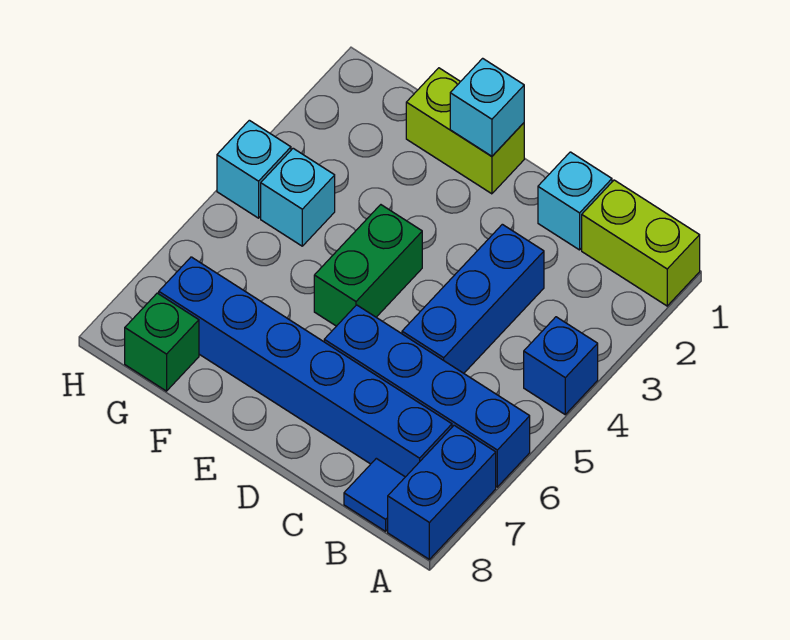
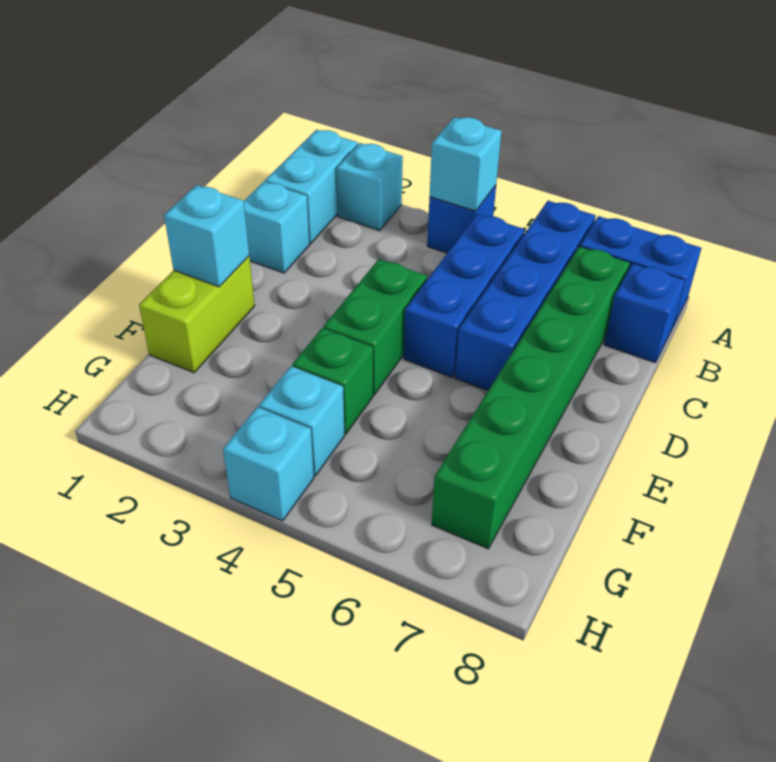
lime 1x2 brick [582,180,700,306] -> cyan 1x2 brick [265,130,358,244]
none -> cyan 1x1 brick [337,143,403,231]
none -> cyan 1x1 brick [430,117,502,211]
blue 1x6 brick [159,257,452,477] -> green 1x6 brick [432,246,630,549]
blue 1x1 tile [344,458,405,531] -> blue 1x1 brick [604,264,685,363]
blue 1x3 brick [402,224,544,373] -> blue 1x3 brick turned to [404,214,525,377]
green 1x2 brick [314,205,422,326] -> green 1x2 brick turned to [324,259,427,395]
green 1x1 brick [125,293,199,391] -> green 1x1 brick moved to [292,328,373,434]

